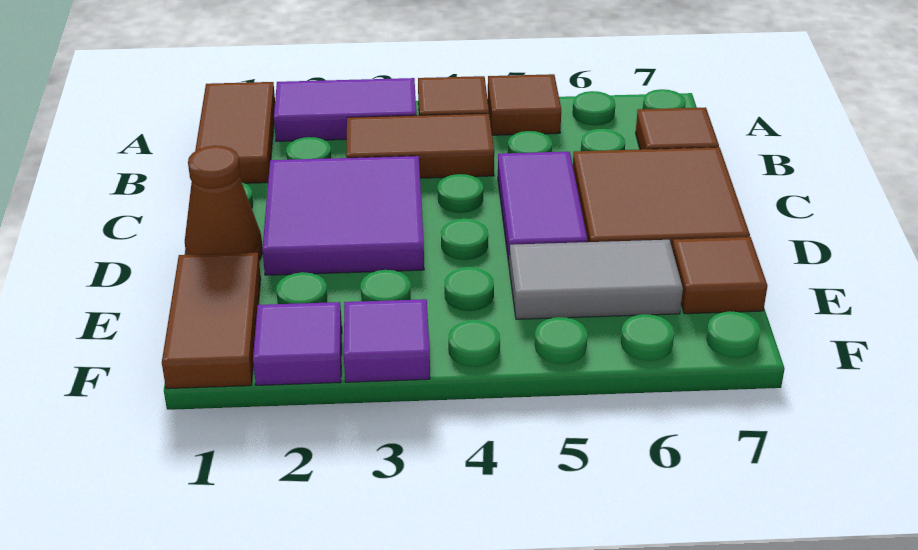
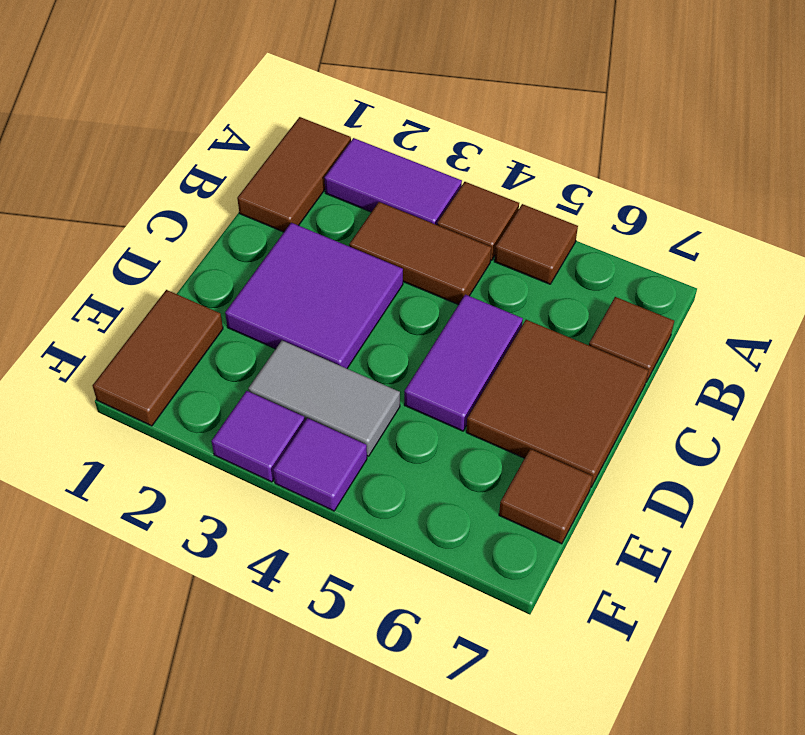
brown 1x1 cone [185,146,263,260] -> none
grey 1x2 tile [509,240,683,319] -> grey 1x2 tile moved to [248,341,400,456]
purple 1x1 tile [253,302,342,385] -> purple 1x1 tile moved to [273,418,367,511]

